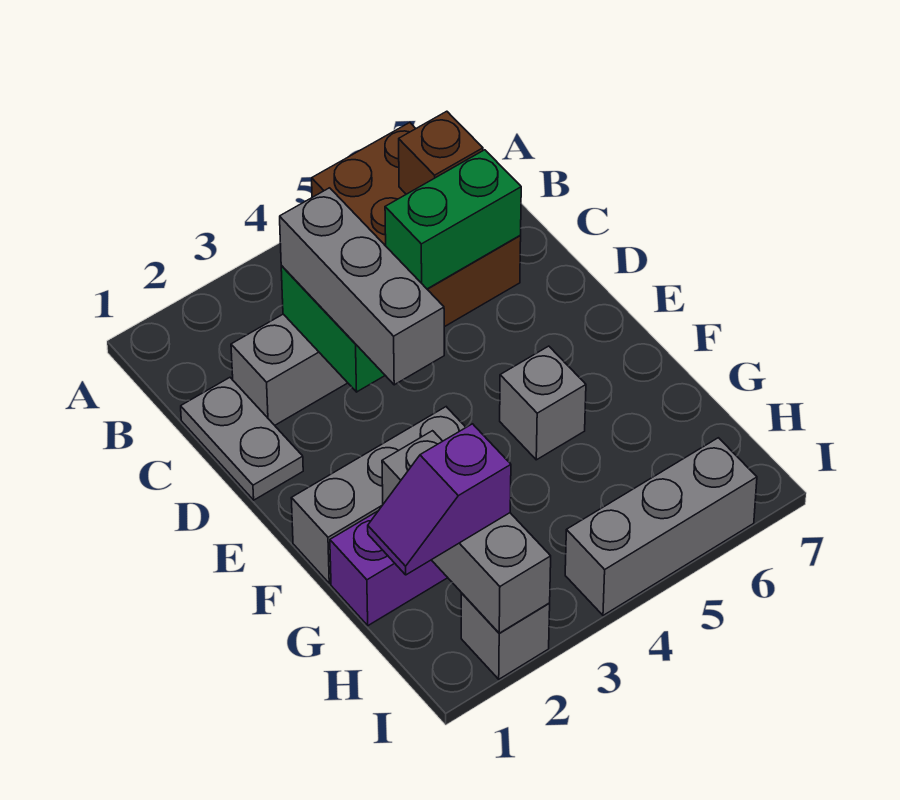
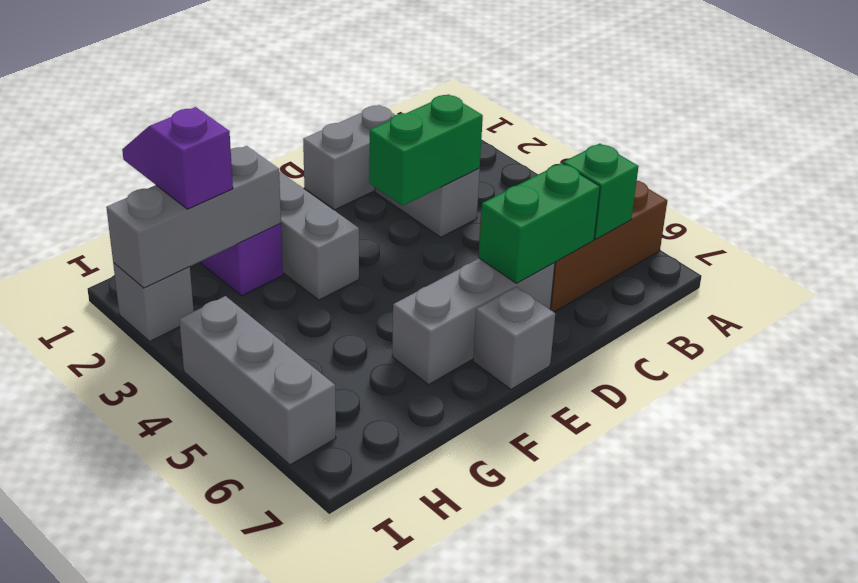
brown 1x1 brick [399,111,483,194] -> green 1x1 brick [563,143,639,239]
grey 1x2 plate [181,378,303,500] -> grey 1x2 brick [303,105,395,210]
grey 1x3 brick [280,188,444,385] -> grey 1x3 brick moved to [392,258,555,385]
green 1x2 brick [385,150,521,289] -> green 1x2 brick turned to [479,163,600,283]
grey 1x1 brick [500,346,586,460] -> grey 1x1 brick moved to [473,287,555,389]

